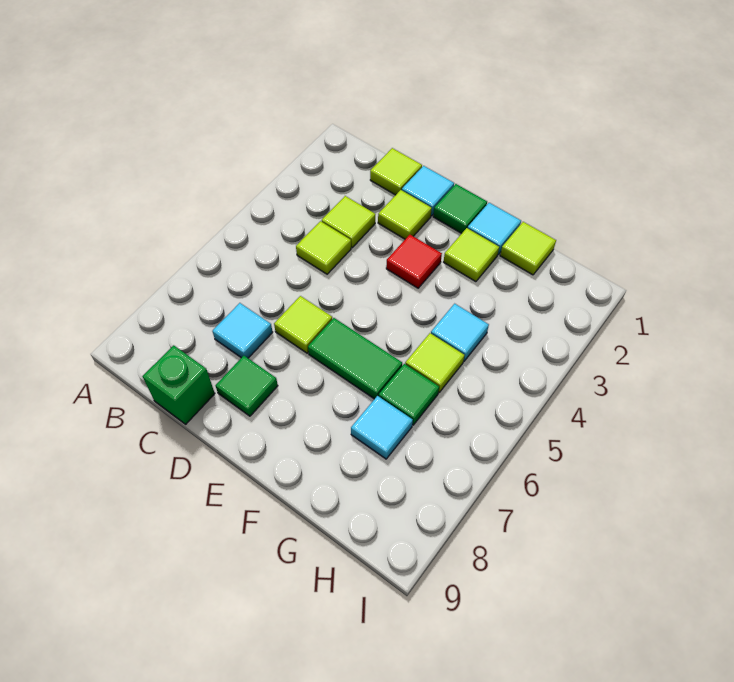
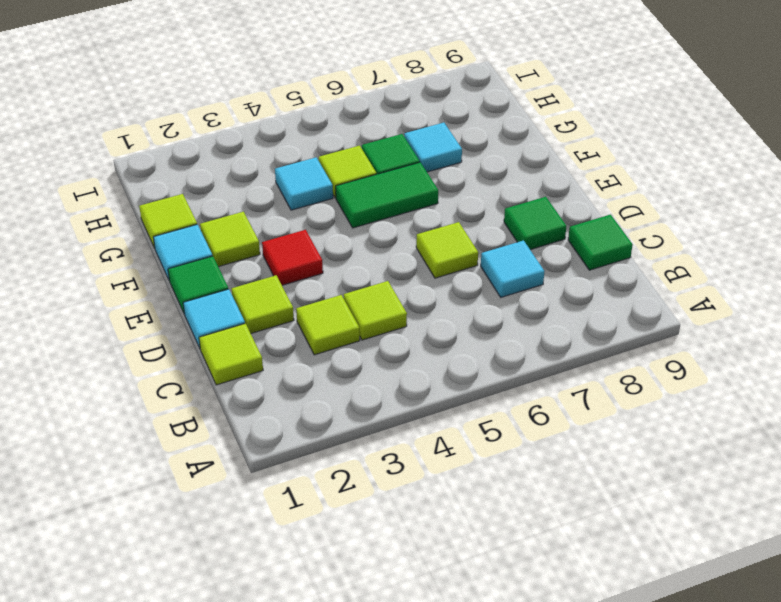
green 1x1 brick [143,345,215,424] -> green 1x1 tile [568,215,633,270]
green 1x2 tile [308,318,402,399] -> green 1x2 tile turned to [336,162,438,228]

